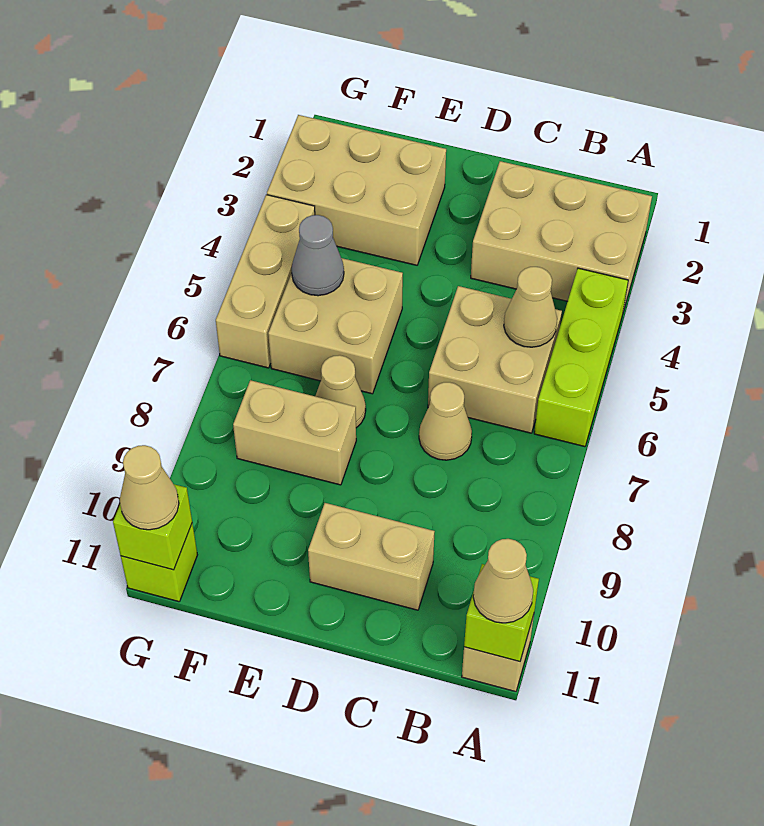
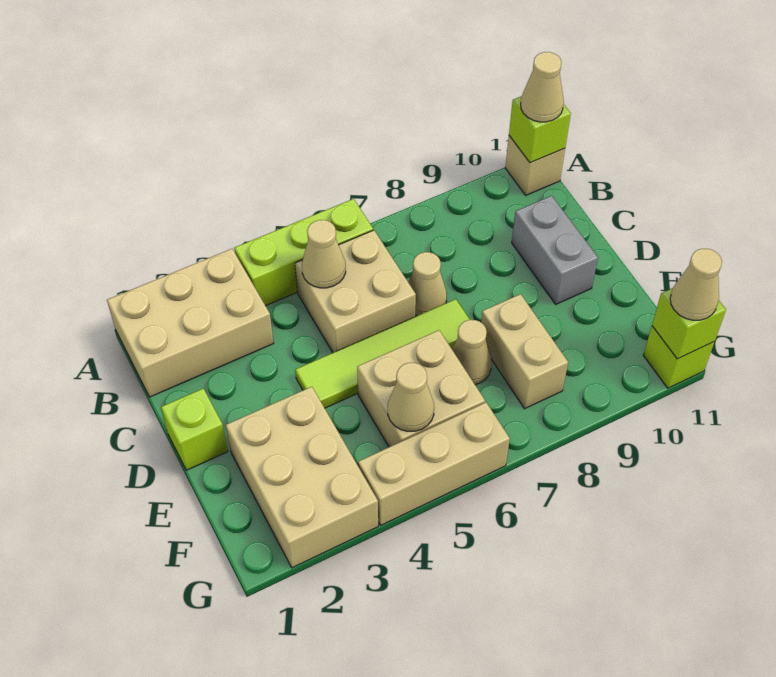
tan 2x3 brick [471,161,652,311] -> tan 2x3 brick turned to [107,249,274,397]
tan 1x2 brick [308,503,435,610] -> grey 1x2 brick [512,196,598,304]
none -> lime 1x1 brick [161,388,228,470]
none -> lime 1x4 tile [295,299,470,408]
grey 1x1 cone [292,215,344,296] -> tan 1x1 cone [388,363,434,431]

